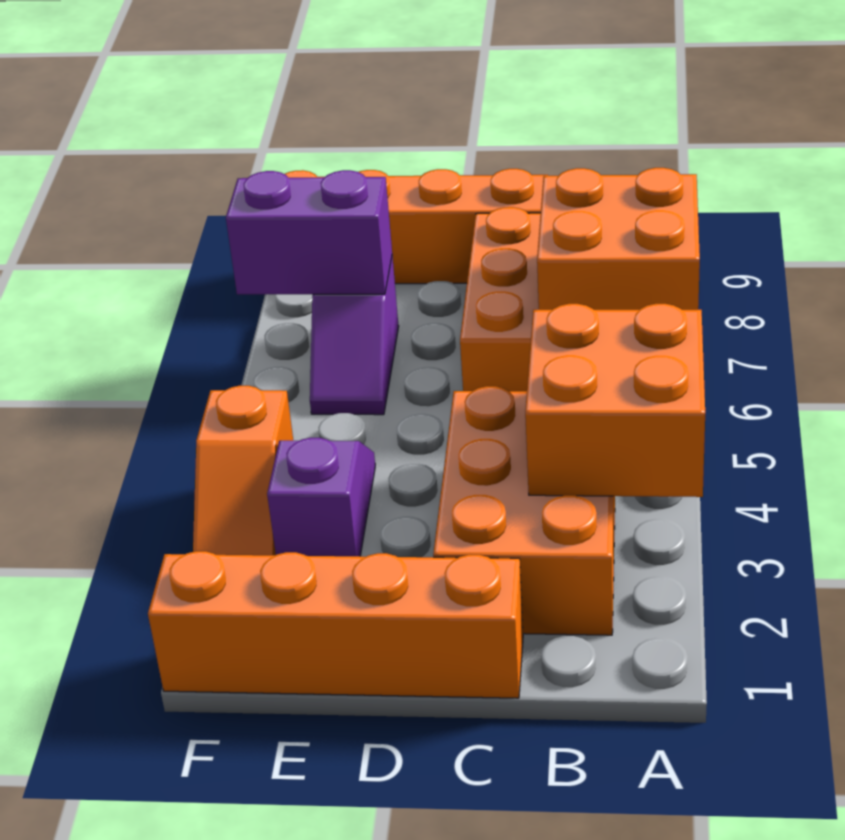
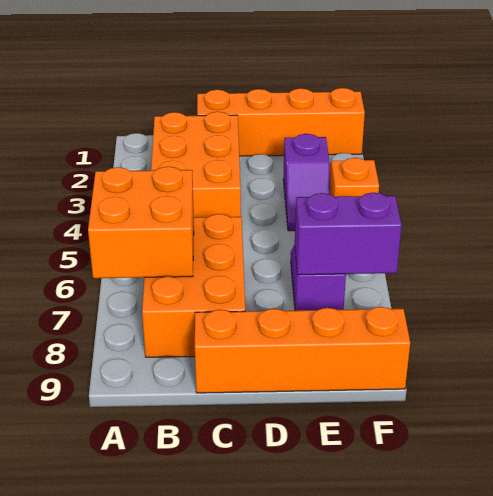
orange 2x2 brick [525,304,705,497] -> none

